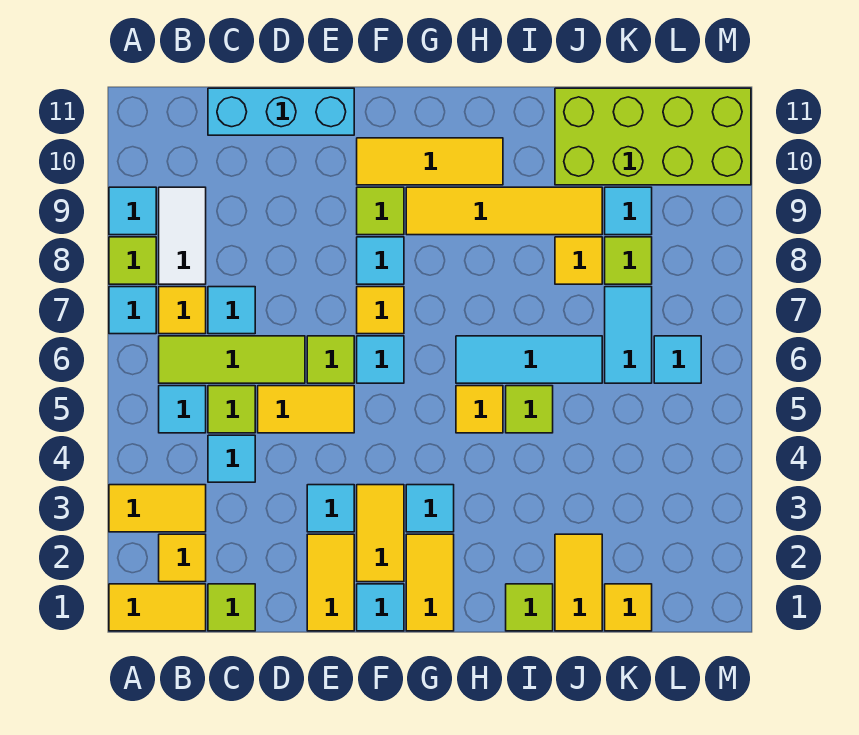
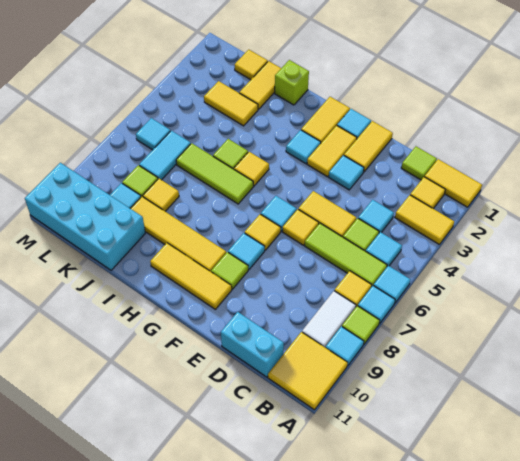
none -> yellow 2x2 tile [268,332,348,410]
cyan 1x1 tile [208,287,255,334] -> cyan 1x1 tile moved to [373,266,411,303]
cyan 1x3 brick [208,88,354,135] -> cyan 1x2 brick [221,312,284,377]
lime 1x1 tile [307,336,354,383] -> yellow 1x1 tile [283,209,319,245]
cyan 1x3 tile [456,336,602,383] -> lime 1x3 tile [176,143,253,204]
lime 1x1 tile [506,584,553,631] -> lime 1x1 brick [275,60,309,105]
none -> yellow 1x2 tile [204,81,258,126]
lime 2x4 brick [555,88,751,185] -> cyan 2x4 brick [25,163,145,270]

